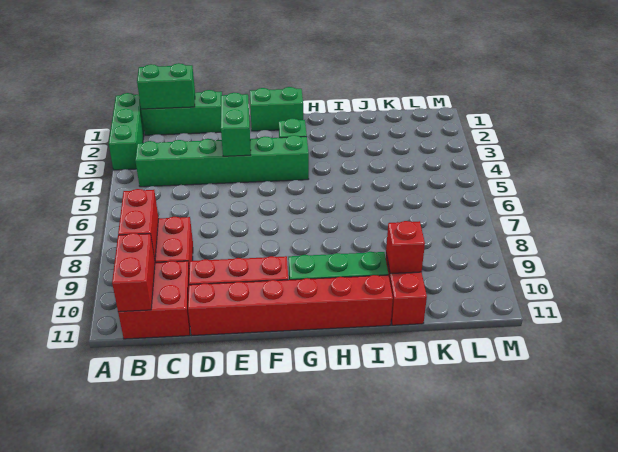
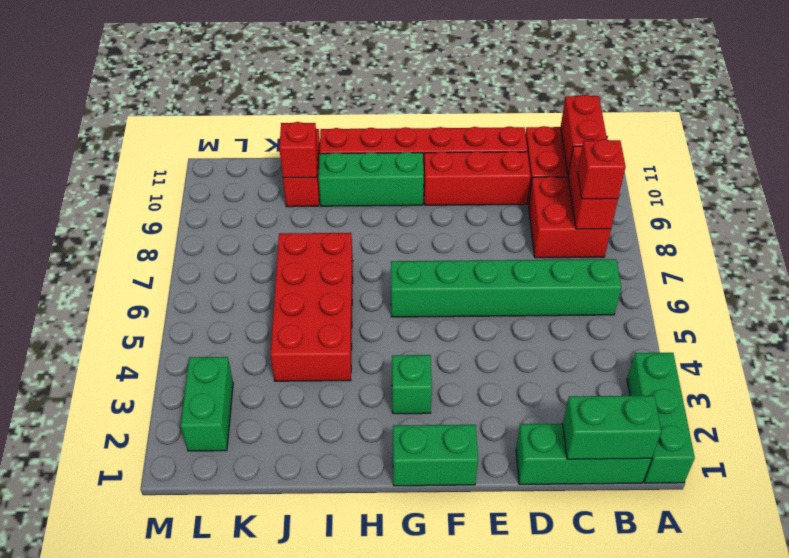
green 1x6 brick [135,135,309,187] -> green 1x6 brick moved to [391,259,621,317]
none -> red 1x1 brick [578,139,626,199]
green 1x2 brick [221,93,251,156] -> green 1x2 brick moved to [181,357,233,451]
none -> red 2x4 brick [270,233,353,381]

